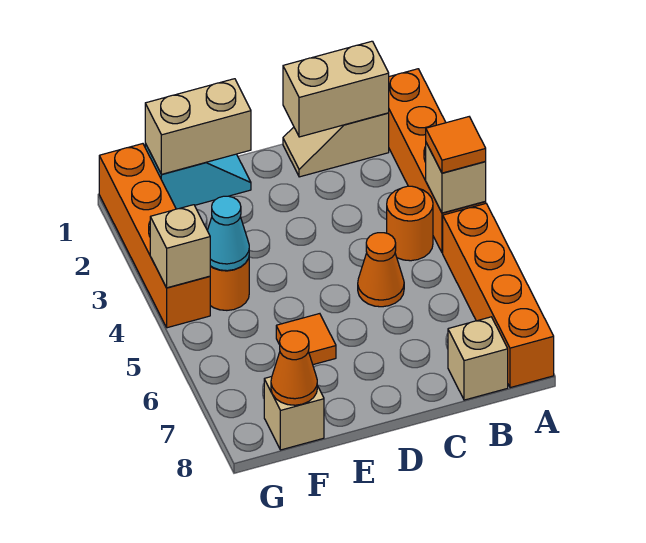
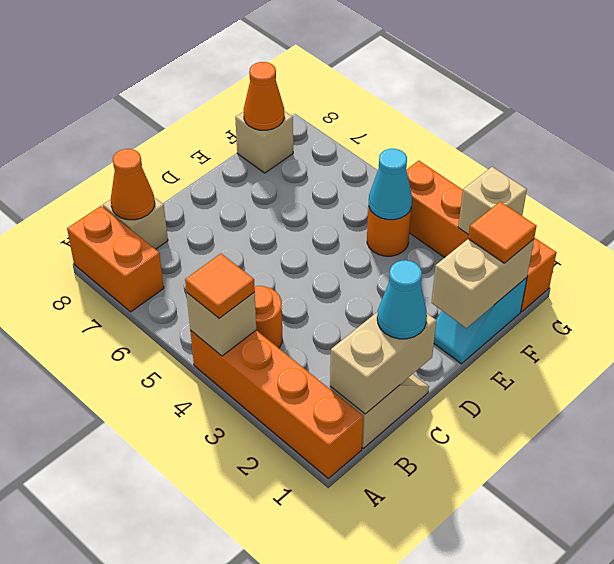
orange 1x4 brick [443,204,554,388] -> orange 1x2 brick [67,206,164,312]
none -> cyan 1x1 cone [377,260,427,339]
orange 1x1 cone [358,233,404,307] -> orange 1x1 cone moved to [111,149,155,220]
orange 1x1 tile [276,314,336,365] -> orange 1x1 tile moved to [468,202,537,263]
tan 1x1 brick [150,205,210,288] -> tan 1x1 brick moved to [458,167,527,235]

